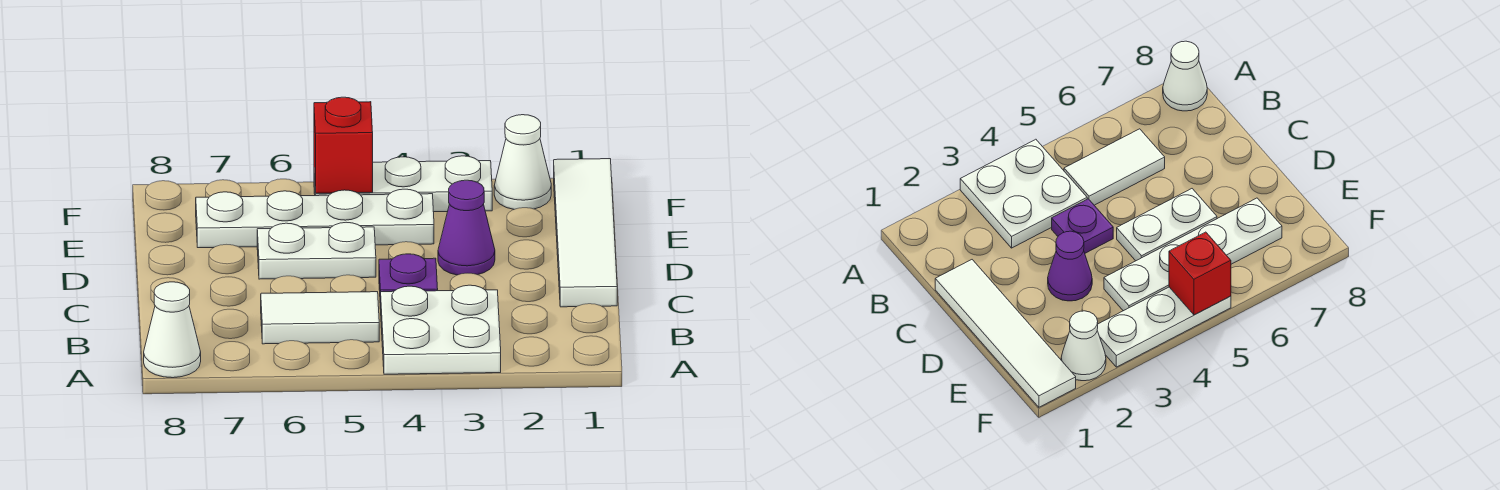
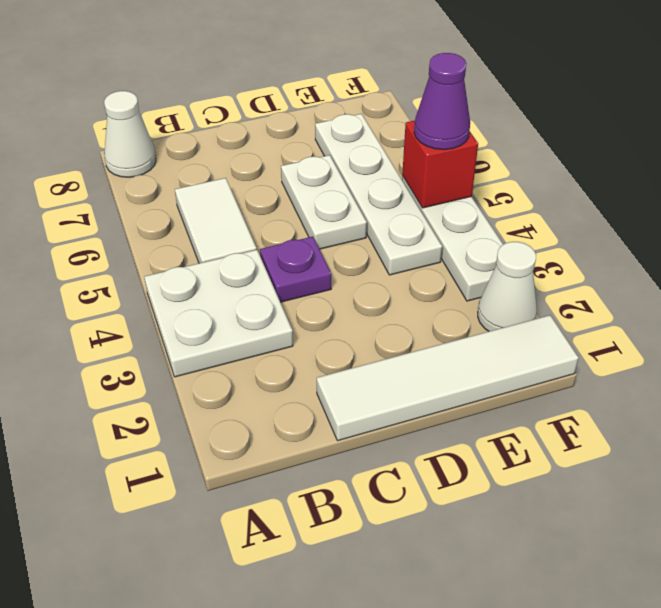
purple 1x1 cone [438,180,495,275] -> purple 1x1 cone moved to [414,53,470,150]

